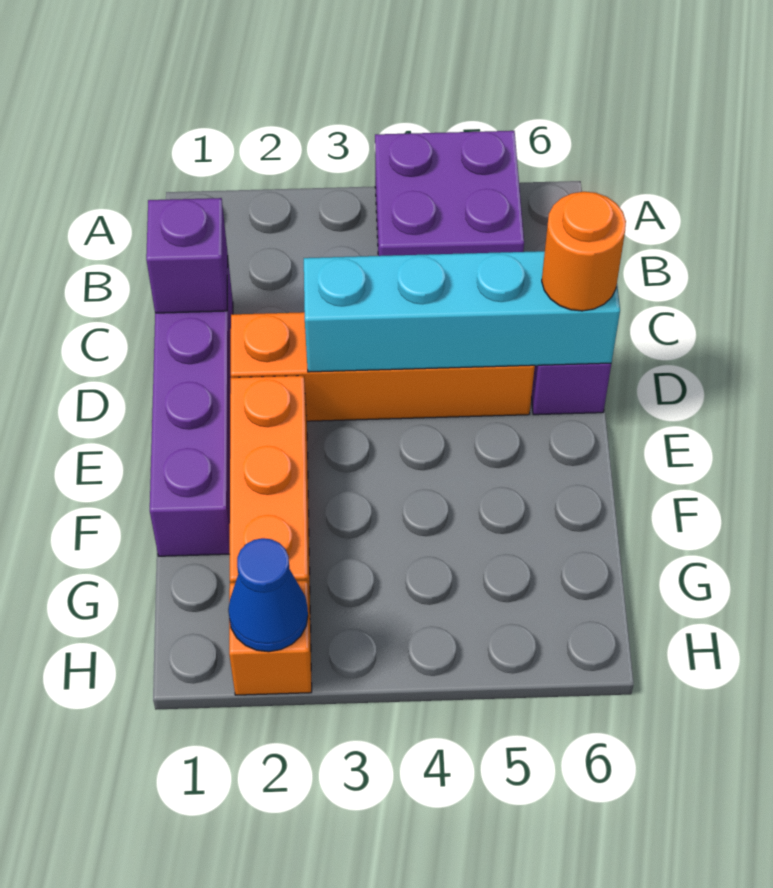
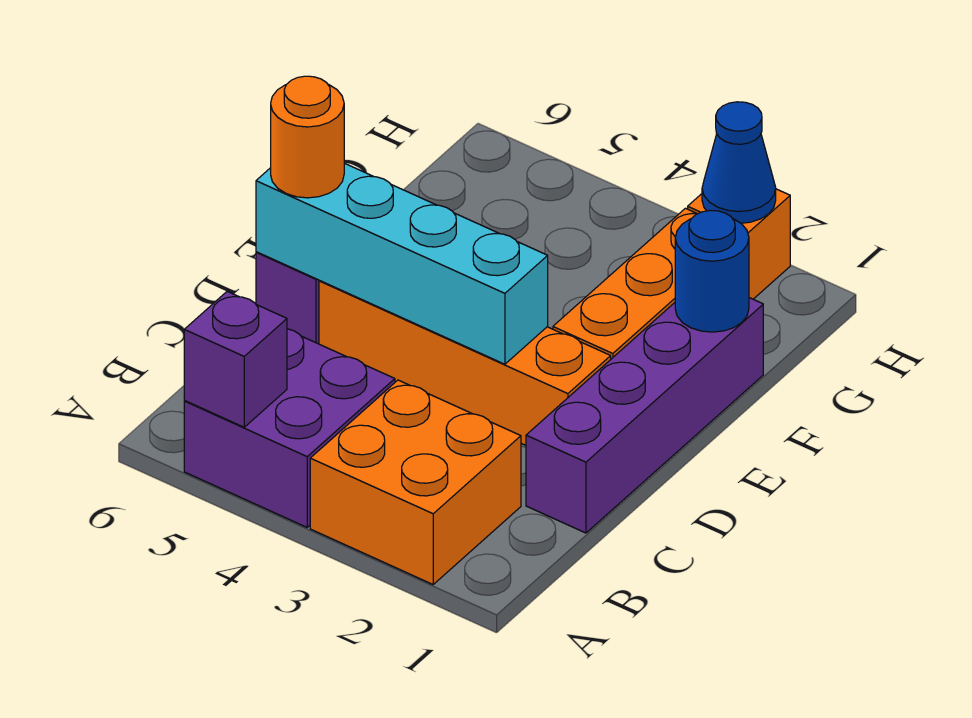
none -> orange 2x2 brick [310,380,521,584]
purple 1x1 brick [146,198,228,313] -> purple 1x1 brick moved to [184,291,287,427]
none -> blue 1x1 round brick [675,210,749,332]

